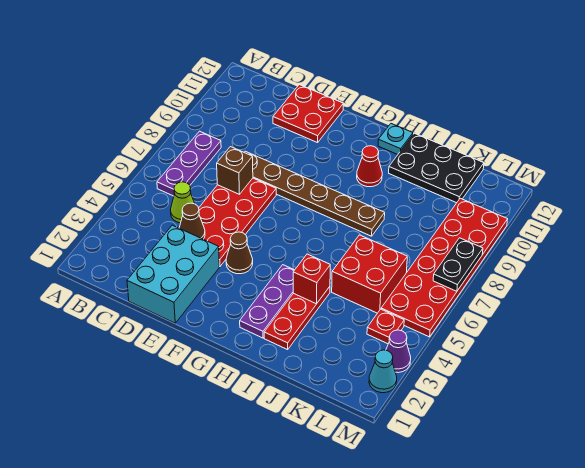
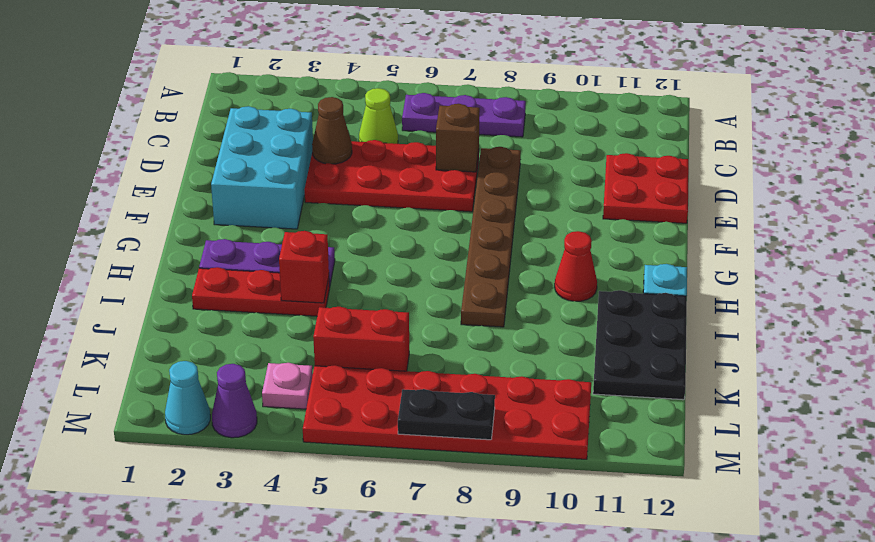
cyan 2x3 brick [127,225,219,323] -> cyan 2x3 brick turned to [211,106,313,229]
brown 1x1 cone [226,232,253,274] -> none
red 2x2 brick [332,235,407,313] -> red 1x2 brick [313,307,409,371]
red 1x1 plate [367,309,404,344] -> pink 1x1 plate [262,363,313,409]

